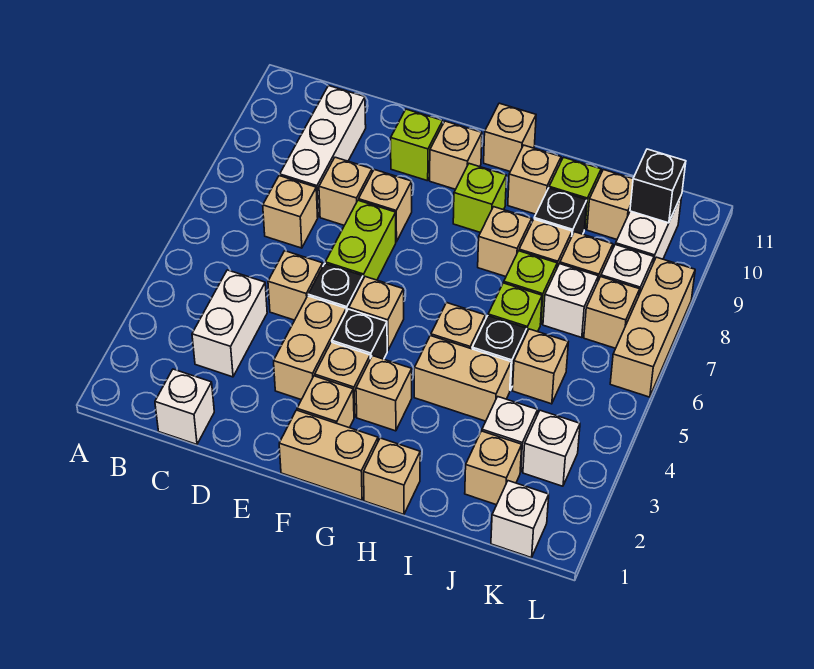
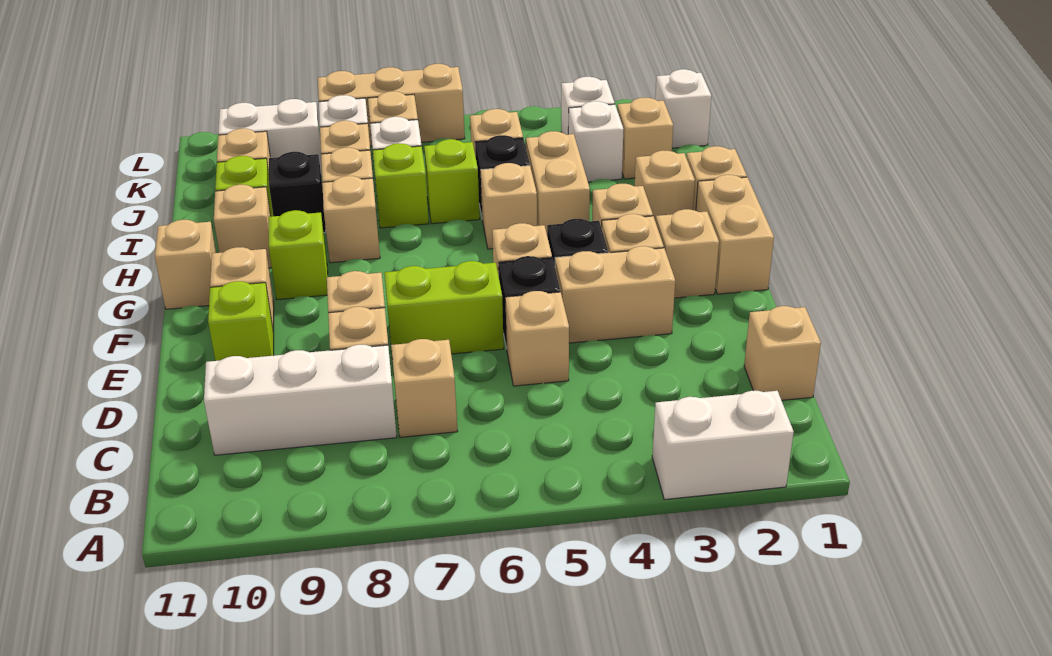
white 1x1 brick [155,369,214,444] -> tan 1x1 brick [744,306,821,400]
white 1x2 brick [192,270,267,377] -> white 1x2 brick moved to [652,391,794,500]
none -> tan 1x1 brick [635,150,695,222]
black 1x1 brick [630,149,686,223] -> none

